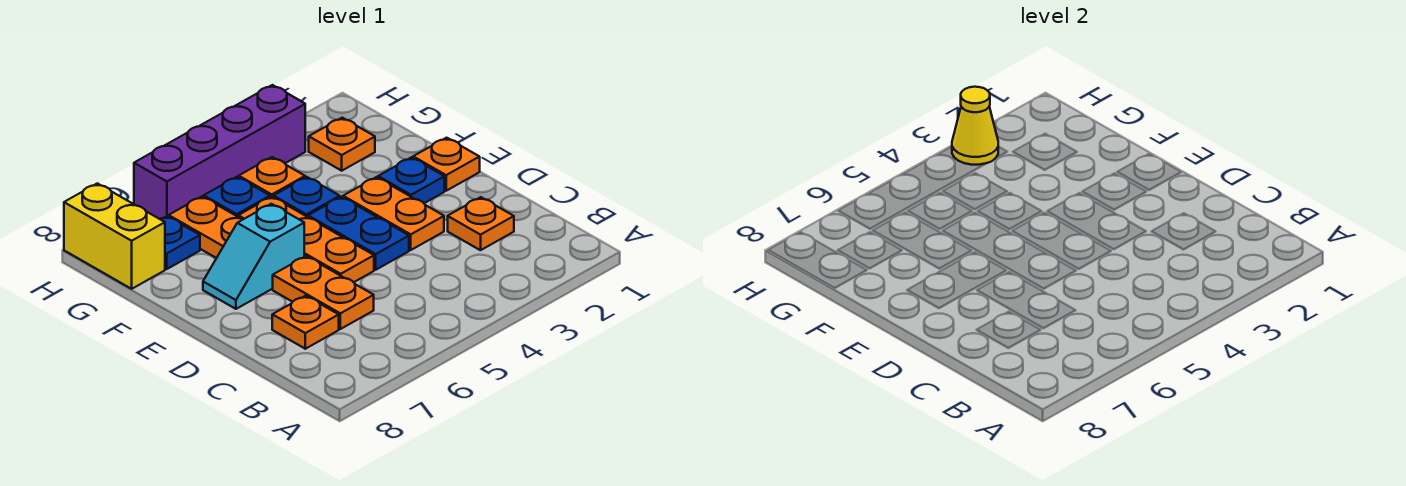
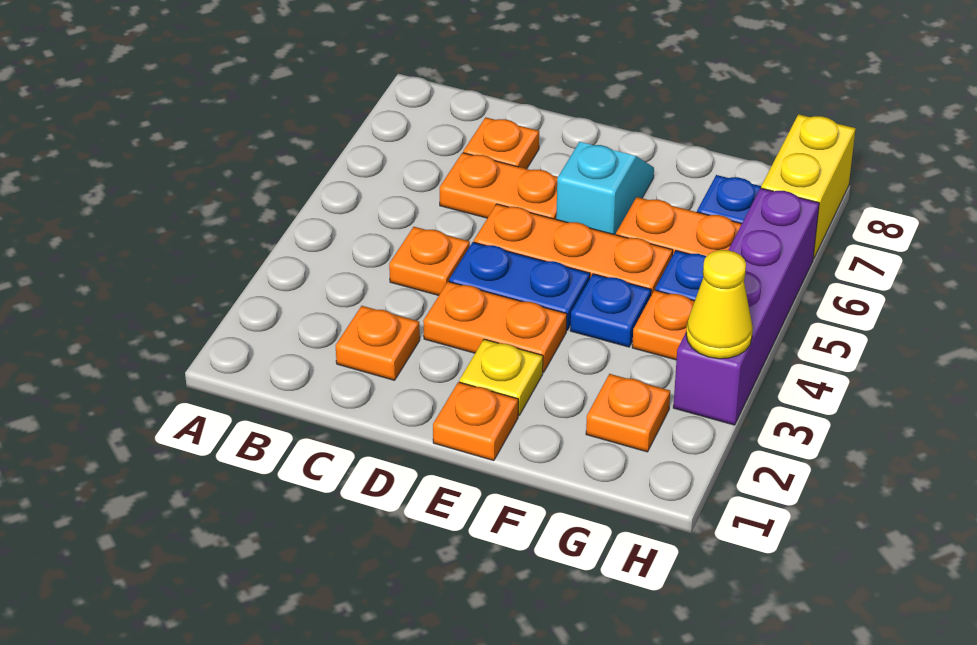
none -> orange 1x1 plate [389,227,470,295]
blue 1x1 plate [378,157,444,203] -> yellow 1x1 plate [459,339,543,416]
yellow 1x2 brick [64,183,165,289] -> yellow 1x2 brick turned to [761,114,856,259]

